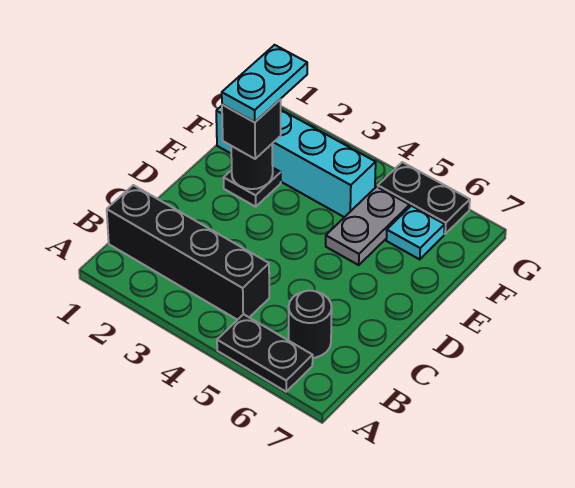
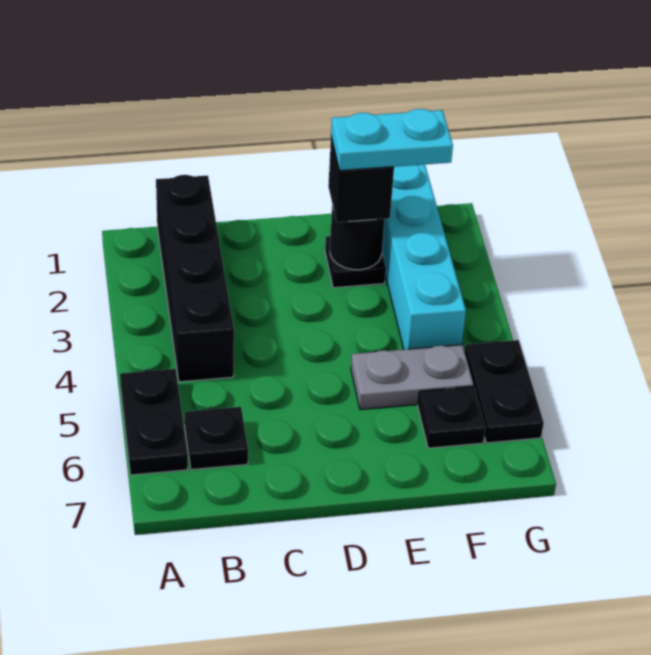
black 1x1 round brick [289,291,332,358] -> black 1x1 plate [185,407,248,470]
cyan 1x1 plate [386,206,445,259] -> black 1x1 plate [418,387,485,448]

